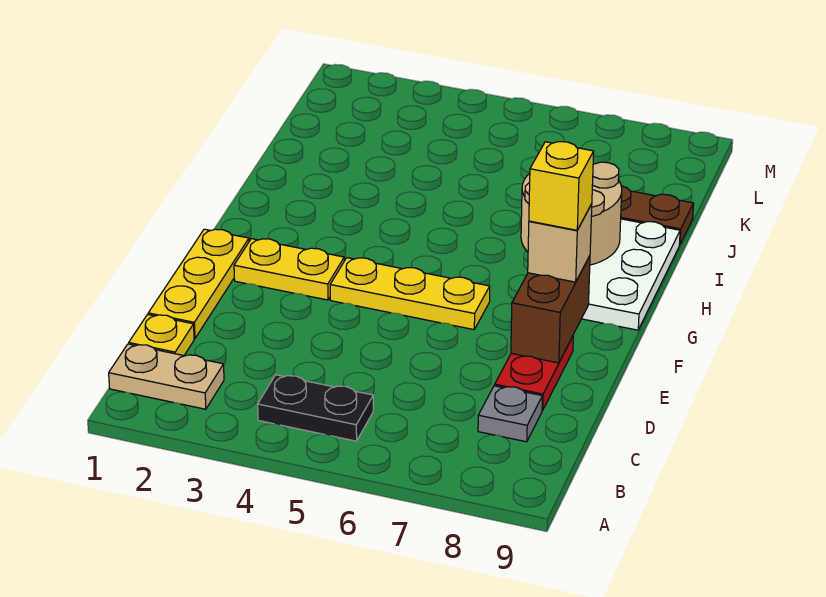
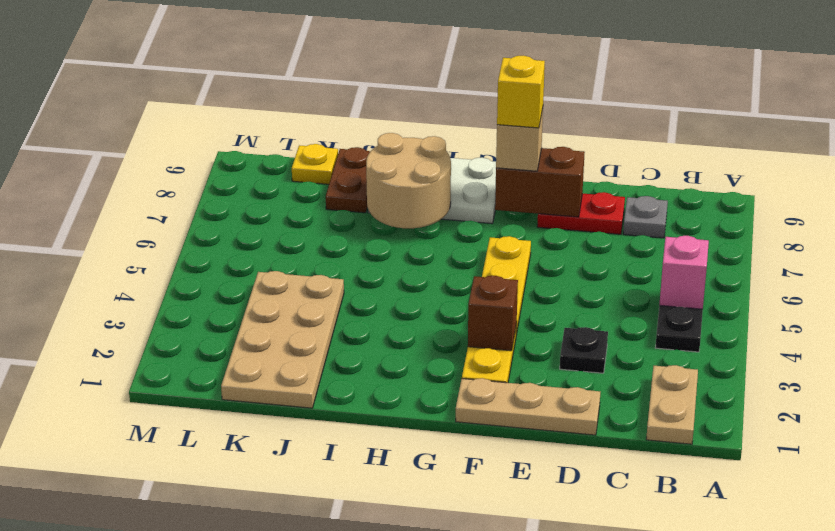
none -> pink 1x1 brick [659,236,709,309]
yellow 1x1 plate [129,314,194,356] -> yellow 1x1 plate moved to [292,144,338,184]
yellow 1x3 plate [148,229,249,338] -> tan 1x3 plate [456,378,600,435]
none -> black 1x1 plate [560,327,608,373]
none -> brown 1x1 brick [468,276,518,351]
none -> tan 2x4 plate [221,271,344,408]

